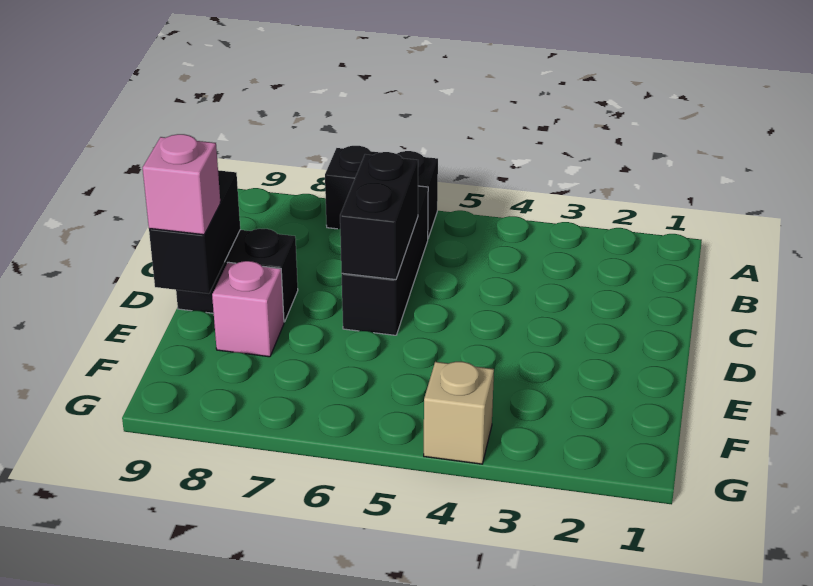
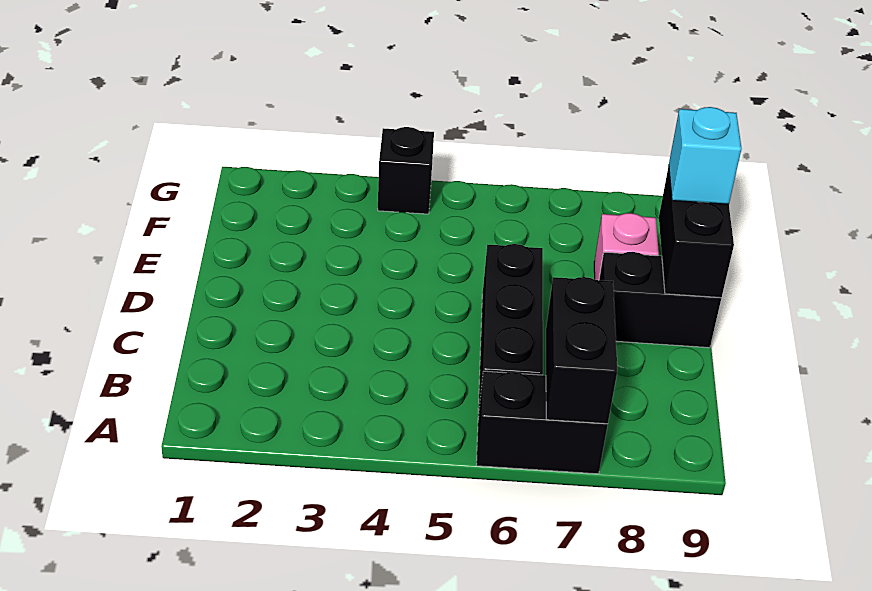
black 1x2 brick [340,152,418,280] -> black 1x2 brick moved to [546,277,617,424]
pink 1x1 brick [143,134,221,235] -> cyan 1x1 brick [669,107,742,204]
tan 1x1 brick [424,362,494,464] -> black 1x1 brick [378,127,434,214]

